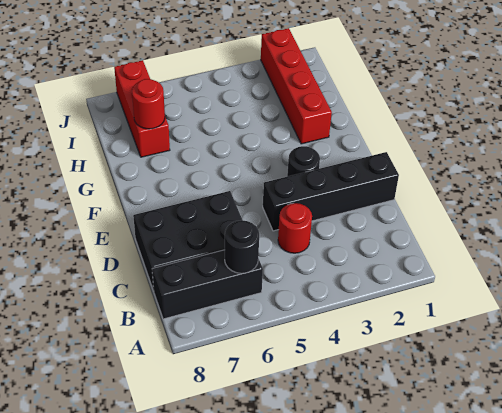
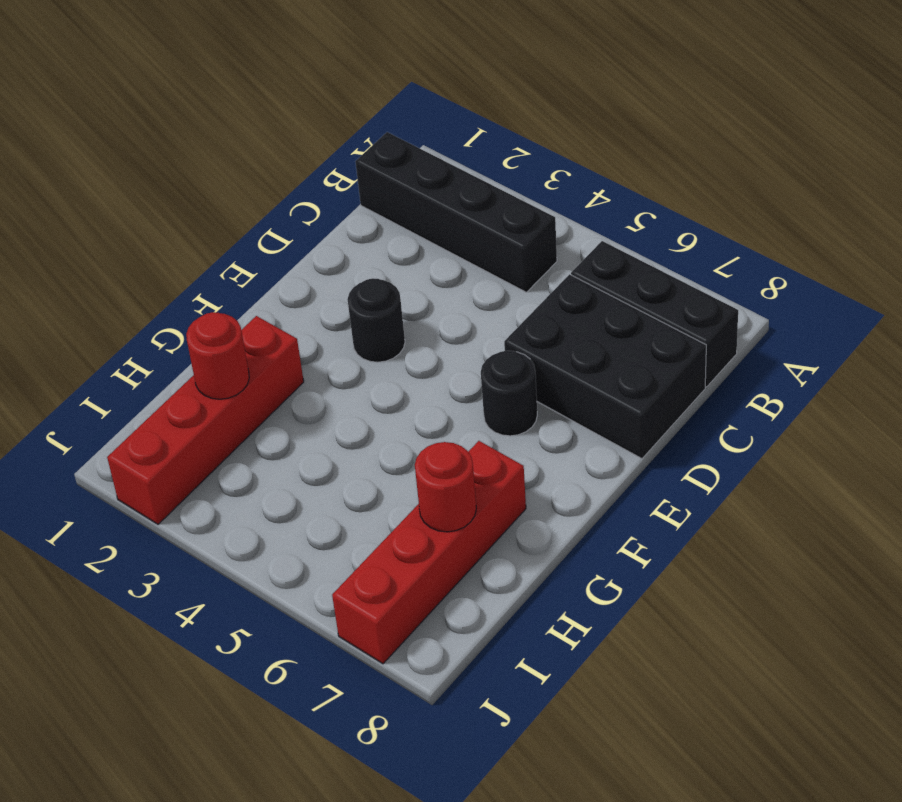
black 1x1 round brick [225,220,259,273] -> black 1x1 round brick moved to [481,351,537,436]
red 1x1 round brick [278,203,312,253] -> red 1x1 round brick moved to [186,312,249,399]
black 1x4 brick [263,152,399,231] -> black 1x4 brick moved to [355,132,557,292]
red 1x3 brick [114,60,170,157] -> red 1x4 brick [332,441,526,664]

